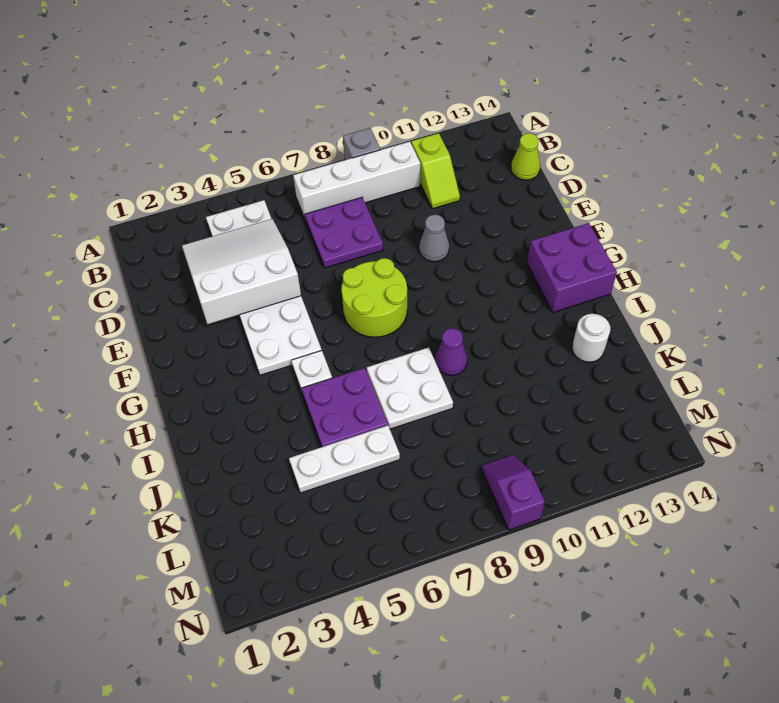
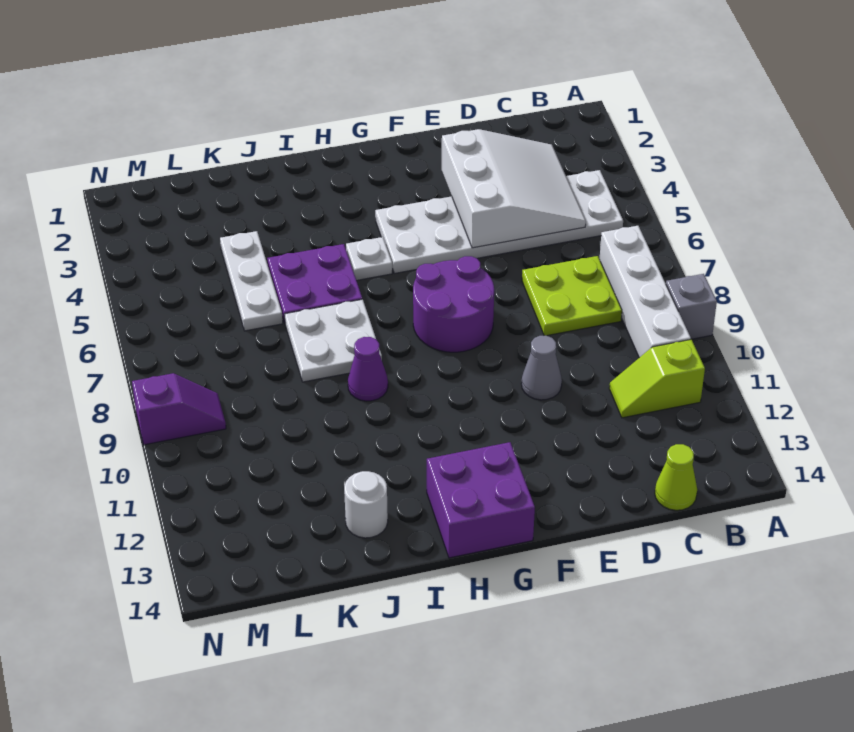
purple 2x2 plate [305,197,383,268] -> lime 2x2 plate [522,256,622,336]
lime 2x2 round brick [341,258,407,337] -> purple 2x2 round brick [413,256,494,352]

